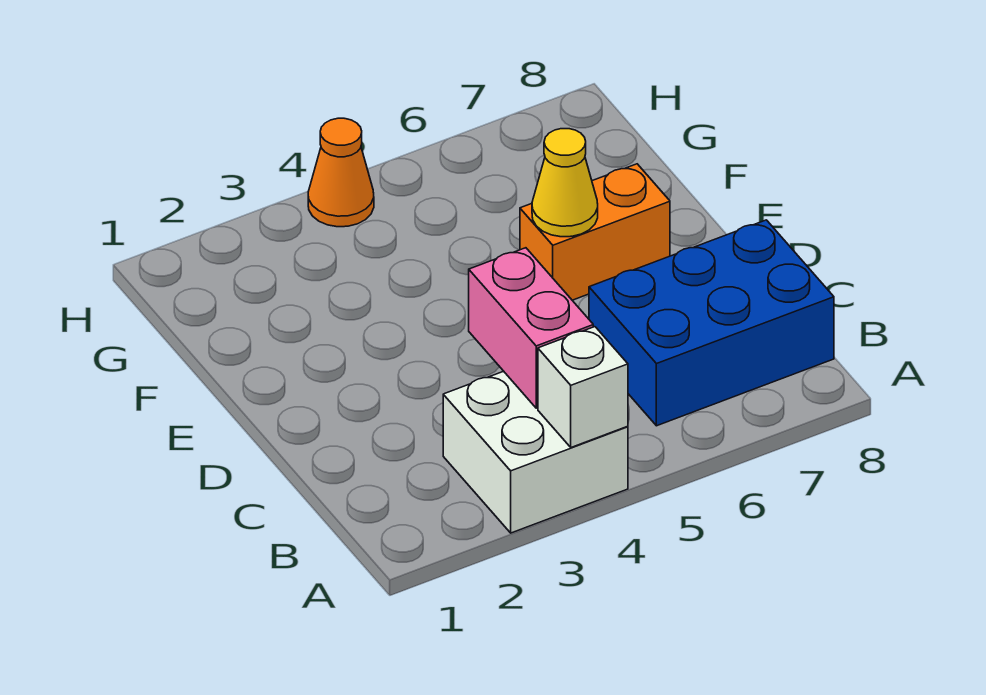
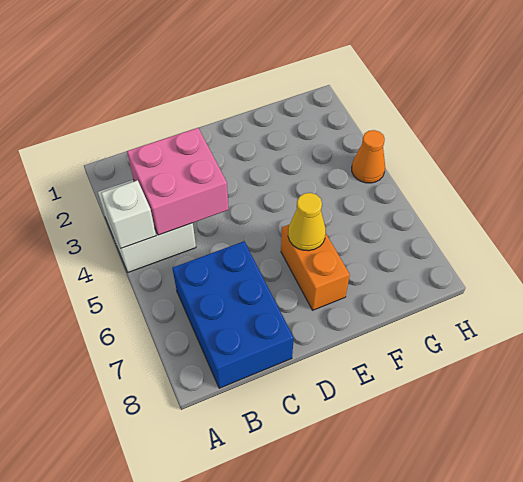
pink 1x2 brick [469,248,593,408] -> pink 2x2 brick [127,128,229,235]

